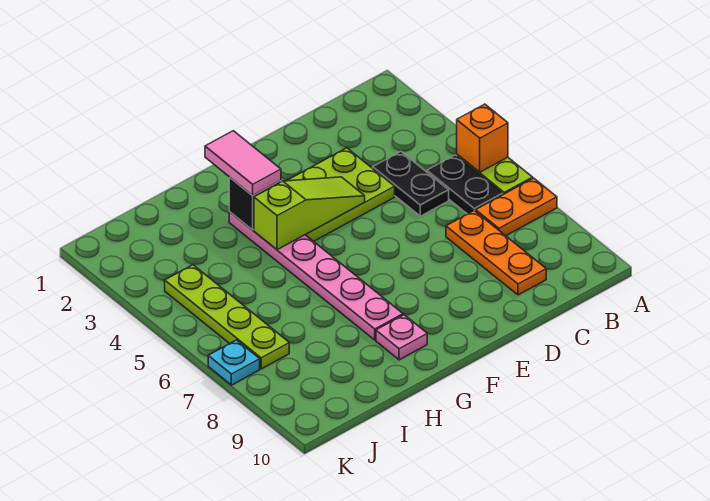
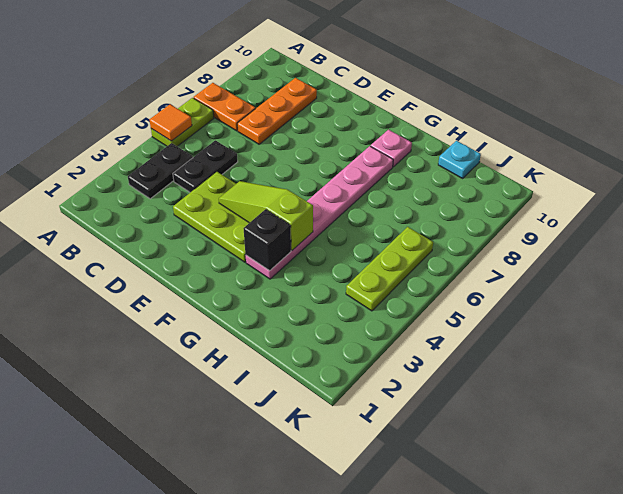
orange 1x1 brick [457,104,508,172] -> orange 1x1 tile [150,104,192,141]
black 1x2 plate [427,155,503,214] -> black 1x2 plate moved to [128,143,193,199]
pink 1x2 tile [205,131,281,196] -> none
lime 1x4 plate [165,265,289,369] -> lime 1x3 plate [346,227,433,311]
cyan 1x1 plate [208,340,260,385] -> cyan 1x1 plate moved to [438,141,481,178]

